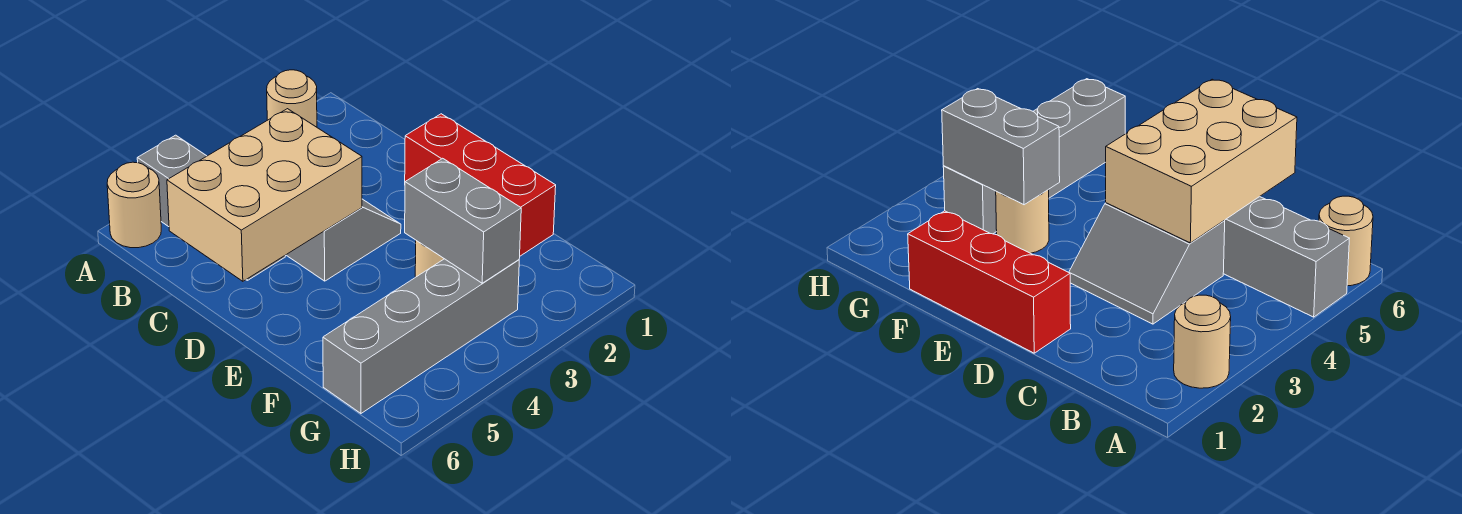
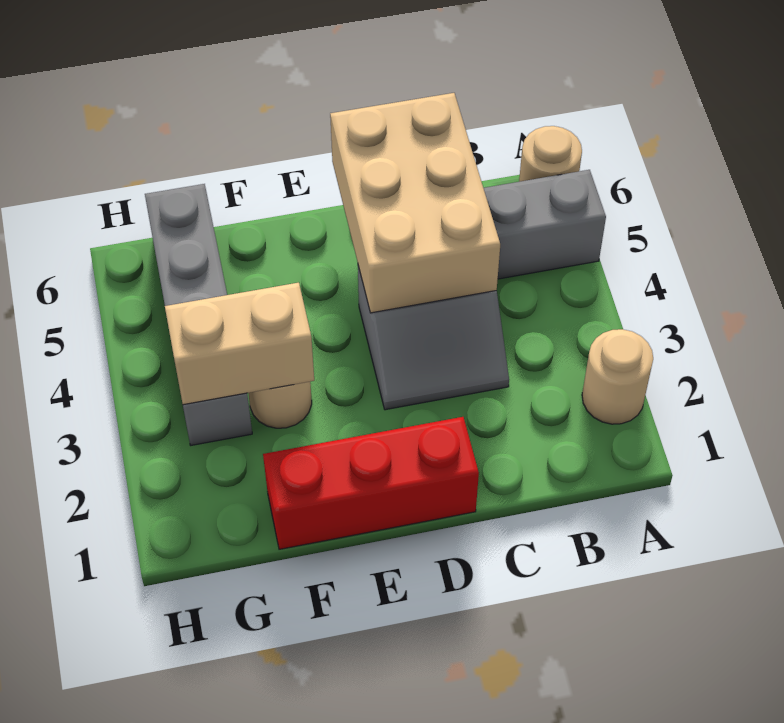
grey 1x2 brick [405,158,521,283] -> tan 1x2 brick [165,283,314,405]

